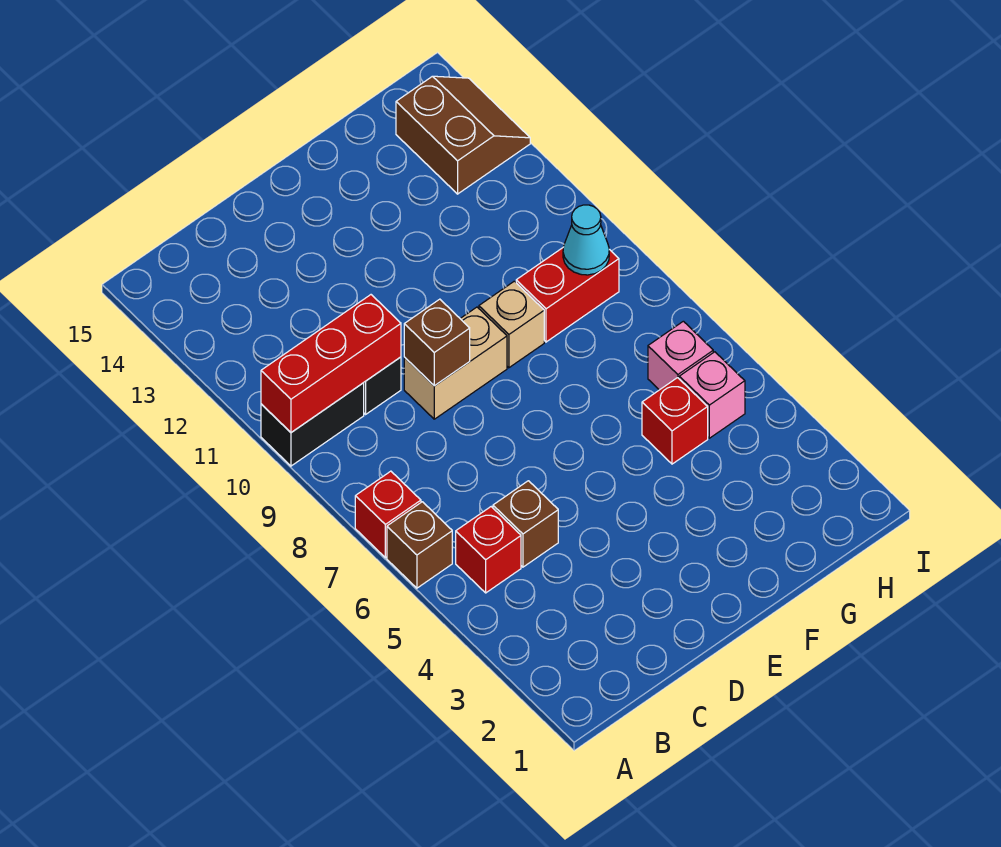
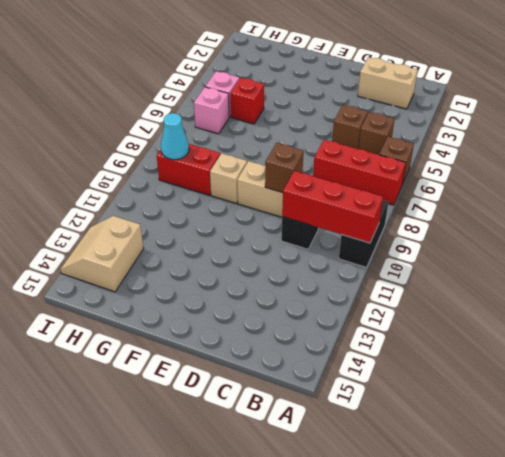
red 1x1 brick [355,471,421,558] -> red 1x3 brick [313,140,406,205]
black 1x2 brick [261,383,364,466] -> black 1x2 brick turned to [339,200,388,267]
none -> tan 1x2 brick [358,57,418,109]
red 1x1 brick [456,507,521,593] -> brown 1x1 brick [358,112,394,155]
brown 2x2 slope [396,76,530,194] -> tan 2x2 slope [60,216,144,292]

